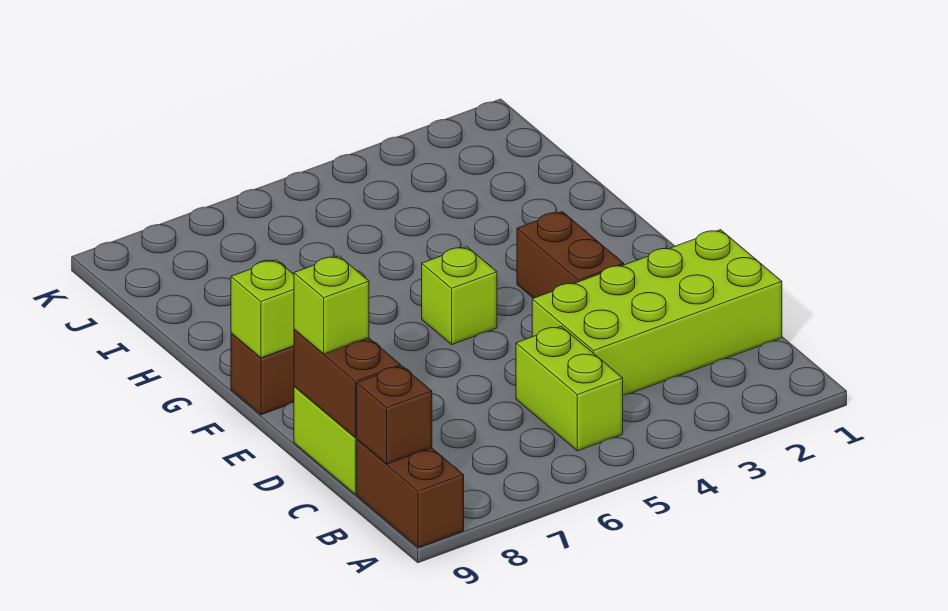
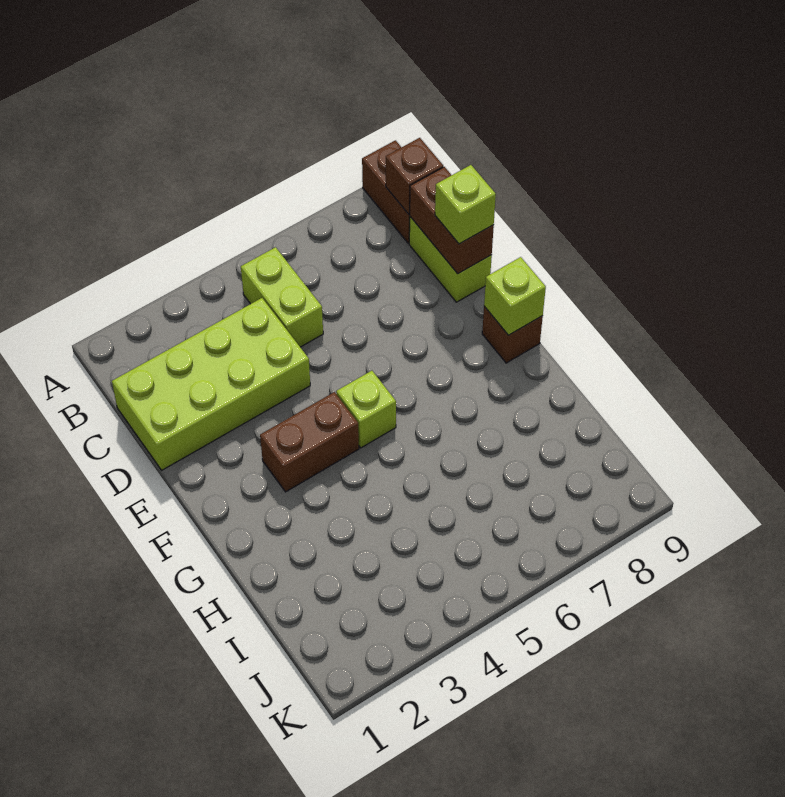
brown 1x2 brick [517,212,624,298] -> brown 1x2 brick turned to [260,392,359,492]

